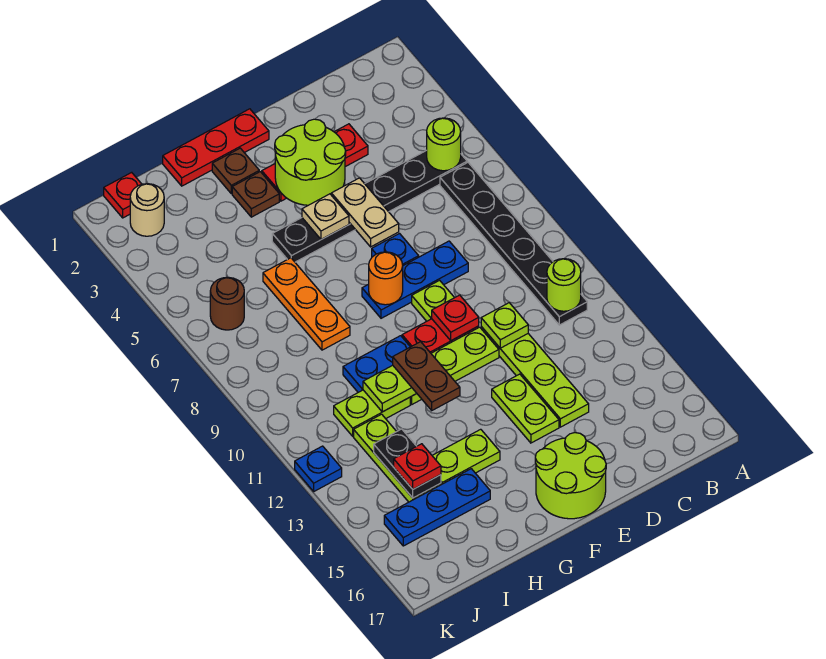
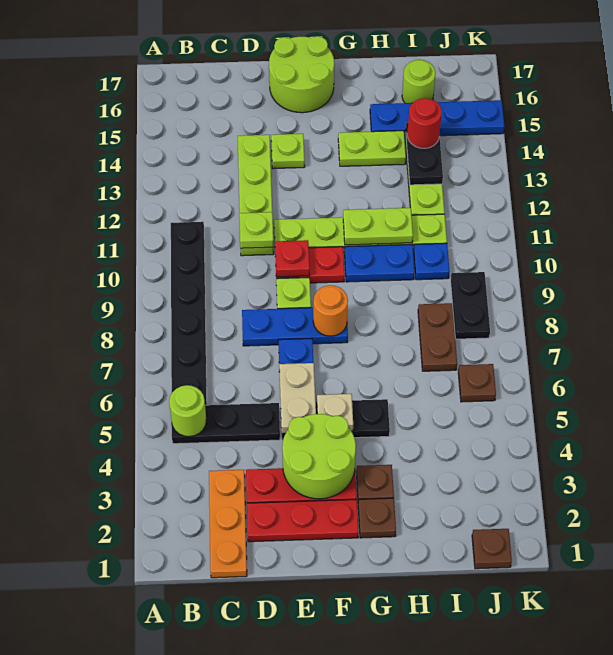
lime 1x1 round brick [547,259,581,311] -> lime 1x1 round brick moved to [402,60,436,103]
lime 1x2 plate [492,374,559,443] -> lime 1x1 plate [271,134,305,169]
red 1x3 plate [163,109,269,186] -> red 1x3 plate moved to [247,500,359,542]
brown 1x2 plate [393,342,460,410] -> brown 1x2 plate moved to [418,303,457,371]
orange 1x3 plate [263,258,350,350] -> orange 1x3 plate moved to [209,470,247,578]
blue 1x3 plate [384,469,490,546] -> blue 1x4 plate [370,100,504,136]
red 1x1 plate [394,444,441,489] -> red 1x1 round brick [407,98,442,148]
red 1x1 plate [104,172,142,218] -> brown 1x1 plate [472,529,512,569]
tan 1x1 round brick [130,184,164,236] -> none
brown 1x1 round brick [210,277,244,330] -> brown 1x1 plate [458,364,496,402]
none -> black 1x2 plate [451,272,490,339]
blue 1x1 plate [295,446,342,491] -> blue 1x1 plate moved to [414,243,450,280]

